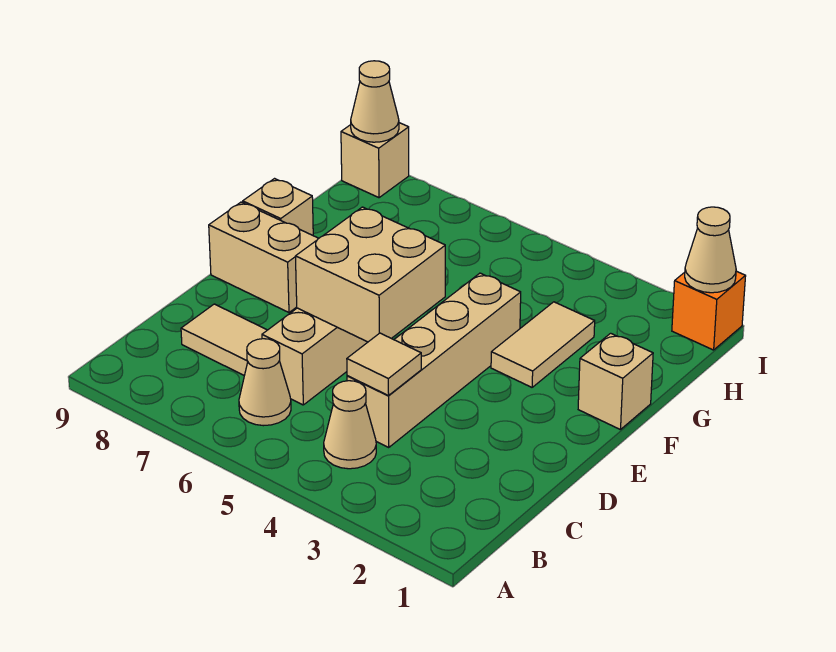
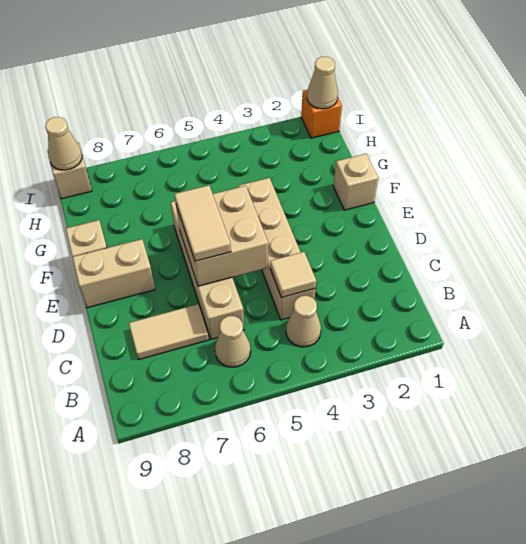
tan 1x2 tile [491,302,595,387] -> tan 1x2 tile moved to [174,185,231,261]

